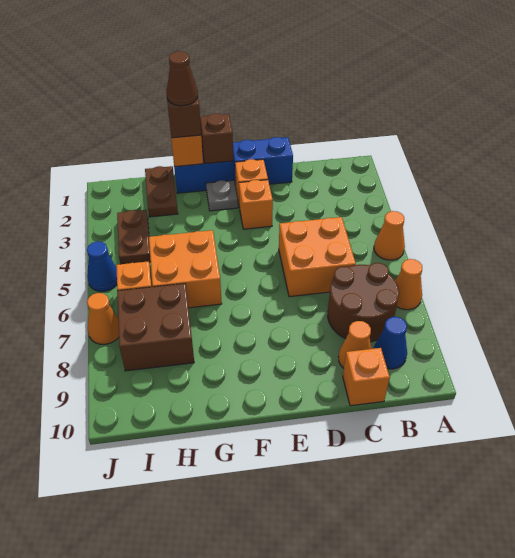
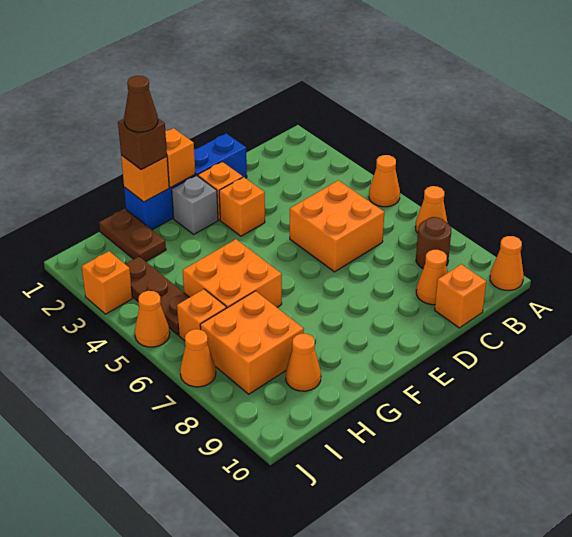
none -> orange 1x1 cone [490,236,524,290]
brown 2x2 round brick [328,263,399,342] -> brown 1x1 round brick [416,217,451,268]
blue 1x1 cone [374,317,407,369] -> none
brown 1x1 brick [200,113,233,164] -> orange 1x1 brick [165,128,195,187]
grey 1x1 plate [206,180,238,211] -> grey 1x1 brick [172,175,218,234]
brown 2x2 brick [117,284,194,371] -> orange 2x2 brick [200,291,304,394]
none -> orange 1x1 cone [286,334,321,391]
brown 1x2 plate [117,210,151,264] -> brown 1x3 plate [125,257,189,335]
none -> orange 1x1 brick [82,251,133,314]
blue 1x1 cone [87,241,117,291] -> orange 1x1 cone [135,291,170,347]

